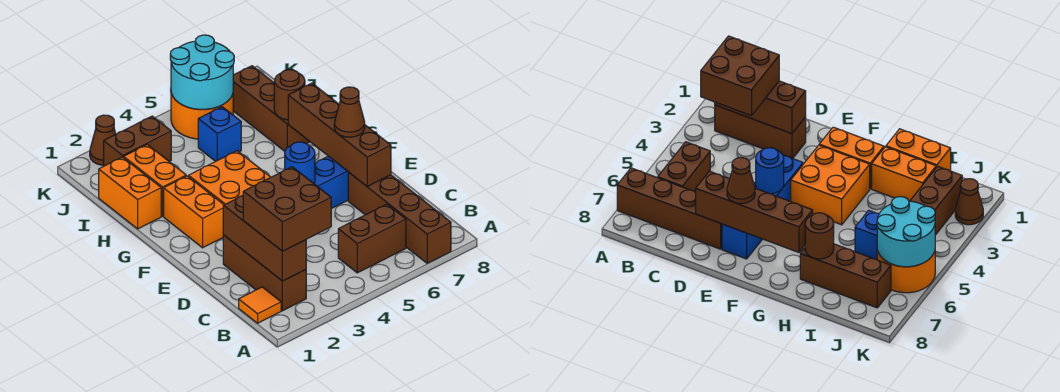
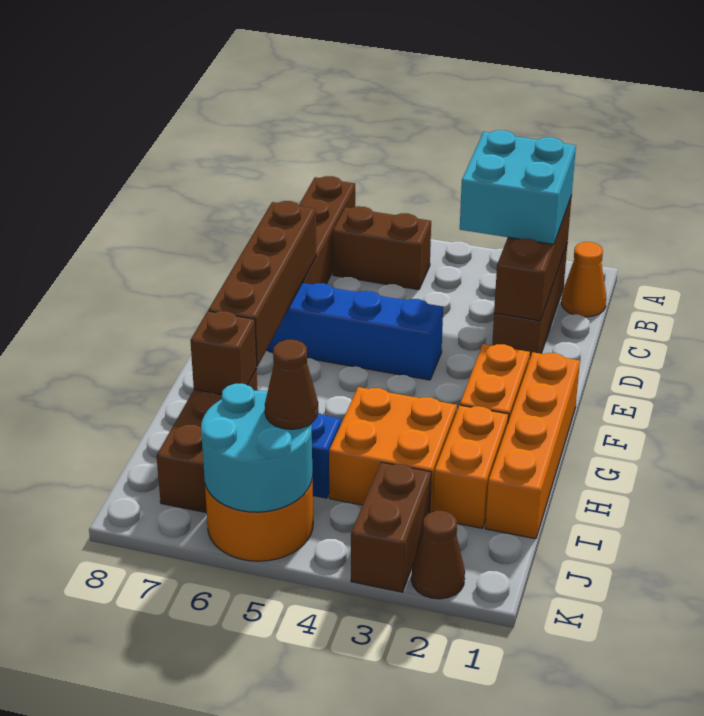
orange 1x1 tile [239,287,281,323] -> orange 1x1 cone [562,242,606,317]
brown 2x2 brick [243,167,331,251] -> cyan 2x2 brick [460,130,576,244]
blue 1x1 round brick [285,142,315,184] -> none
brown 1x1 cone [334,87,365,137] -> brown 1x1 cone moved to [265,340,319,429]
orange 2x2 brick [188,151,271,205] -> orange 2x2 brick moved to [329,387,457,513]
orange 1x2 brick [99,157,161,229] -> orange 1x4 brick [485,352,580,539]
brown 1x1 round brick [274,70,305,120] -> brown 1x1 brick [190,311,257,394]
brown 1x2 brick [104,116,171,166] -> brown 1x2 brick turned to [351,462,431,592]

